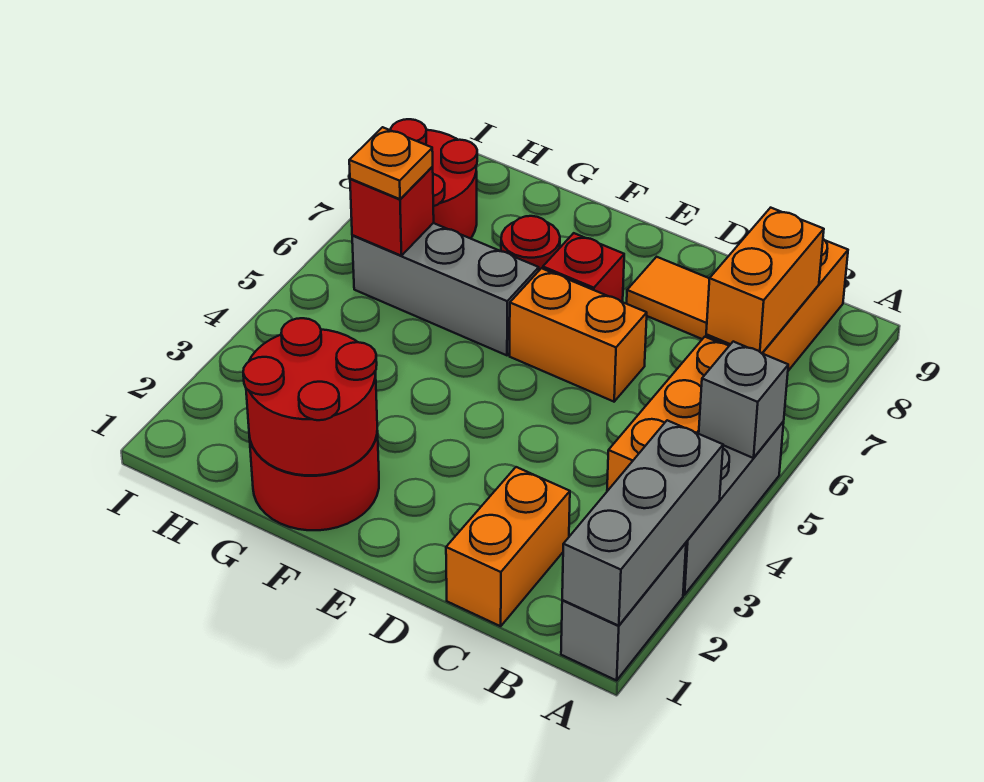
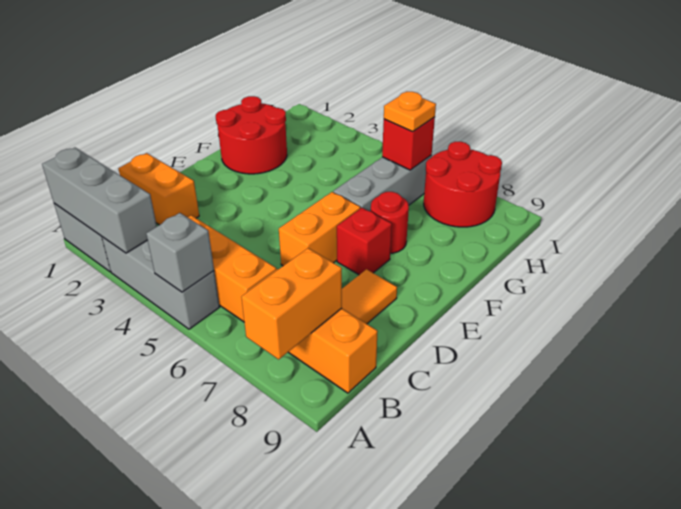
orange 1x2 brick [706,208,824,353] -> orange 1x2 brick turned to [241,248,342,359]
red 2x2 round brick [243,318,377,475] -> none

